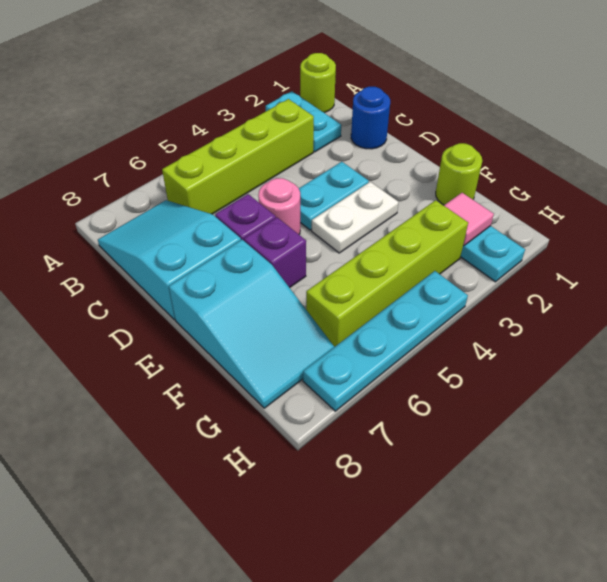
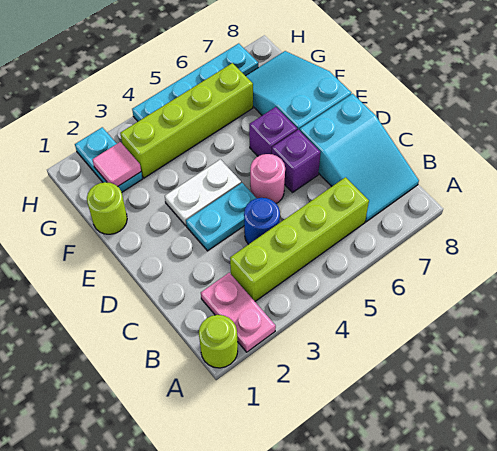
cyan 1x2 plate [266,91,341,152] -> pink 1x2 plate [201,273,276,352]
blue 1x1 round brick [351,87,390,149] -> blue 1x1 round brick moved to [244,198,280,244]

